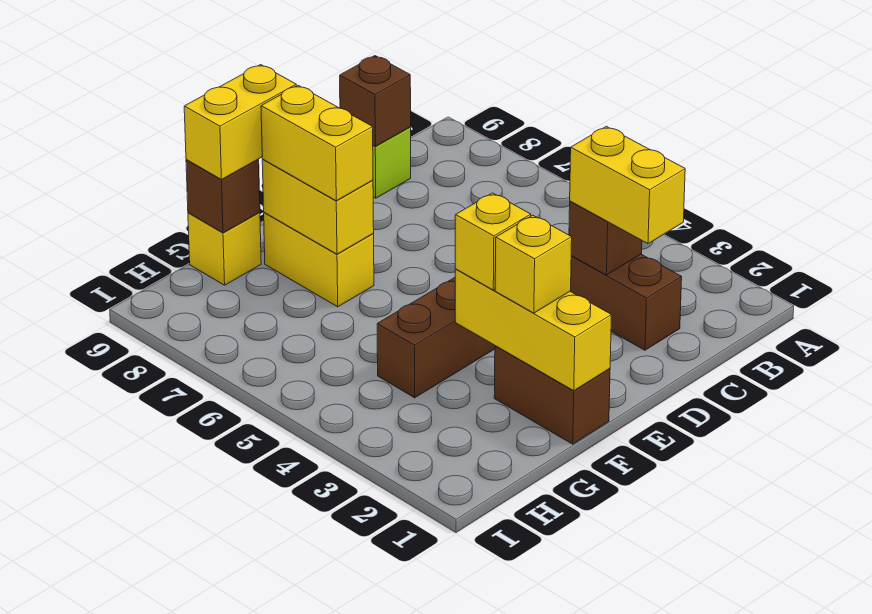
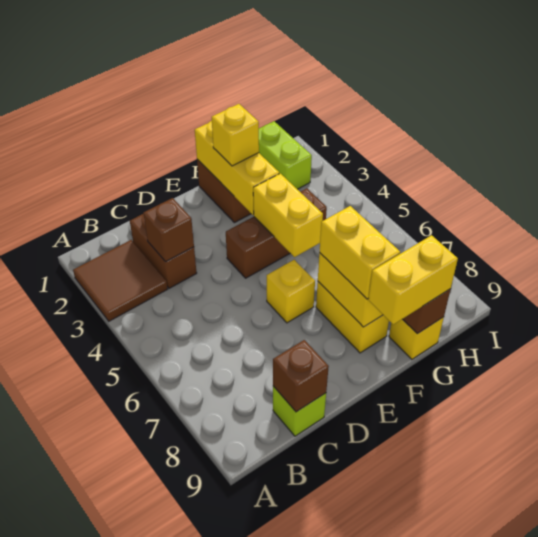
none -> brown 2x2 tile [73,240,168,321]
yellow 1x2 brick [570,126,685,244] -> yellow 1x2 brick moved to [253,173,323,257]
yellow 1x1 brick [455,193,531,290] -> yellow 1x1 brick moved to [267,260,315,323]
none -> lime 1x2 brick [259,121,312,189]

